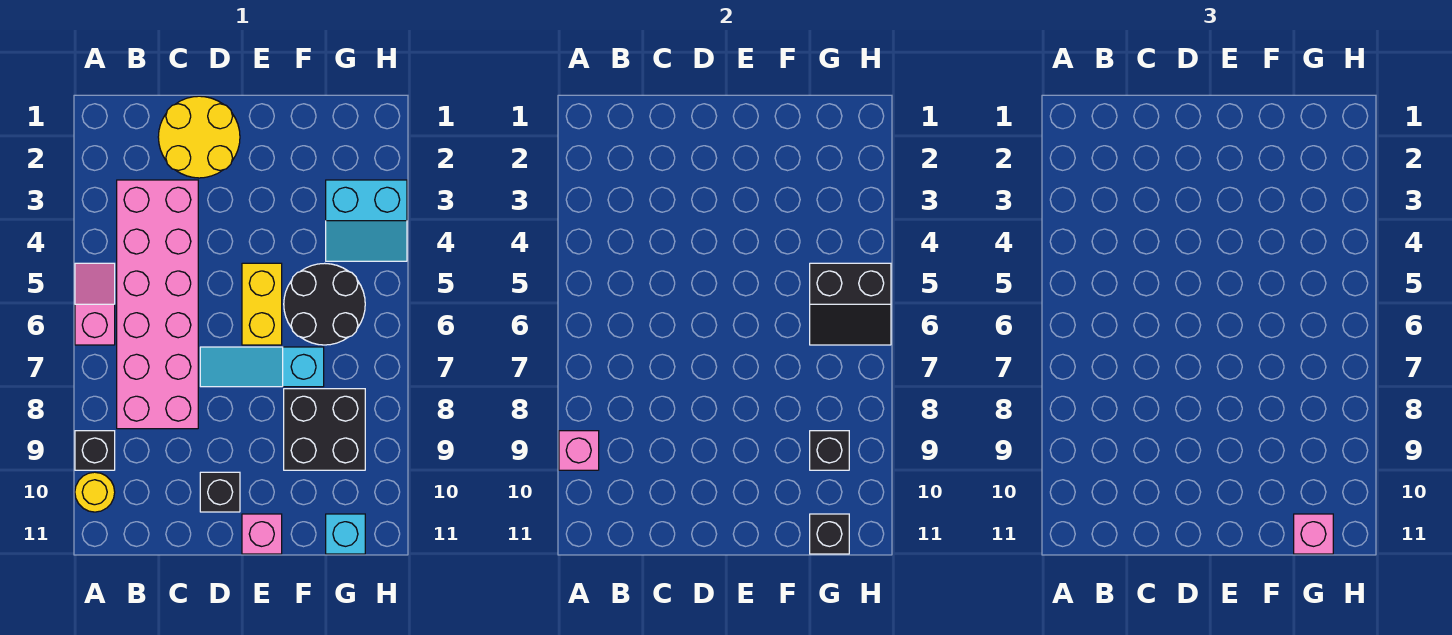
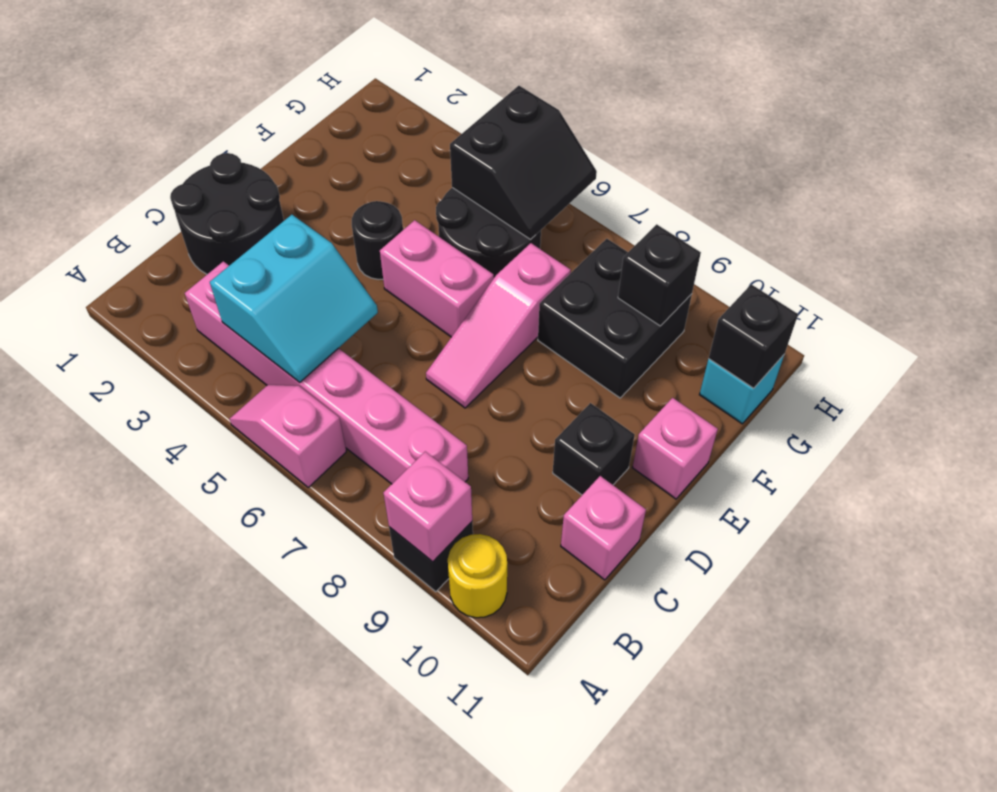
pink 2x6 brick [117,180,198,429] -> pink 1x6 brick [185,261,468,484]
yellow 2x2 round brick [158,96,240,178] -> black 2x2 round brick [170,153,284,274]
cyan 1x3 slope [200,347,324,387] -> pink 1x3 slope [426,243,571,408]
none -> black 1x1 round brick [352,201,403,279]
yellow 1x2 brick [242,263,282,345] -> pink 1x2 brick [380,220,494,337]
cyan 2x2 slope [326,180,407,261] -> cyan 2x2 slope moved to [210,215,378,383]
pink 1x1 brick [1294,514,1333,554] -> pink 1x1 brick moved to [561,476,646,580]

